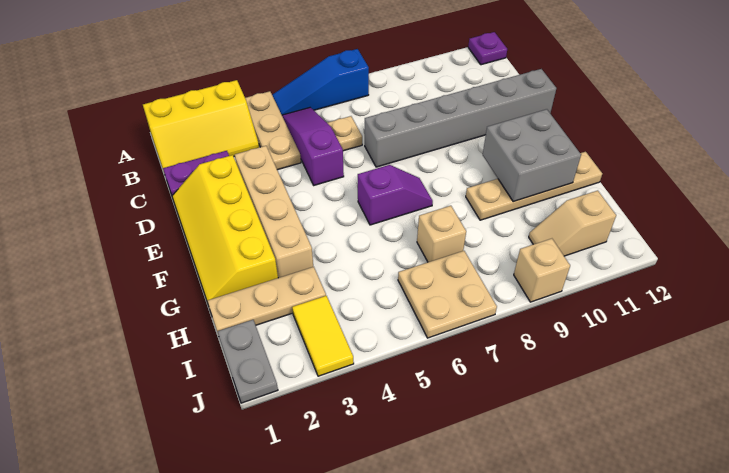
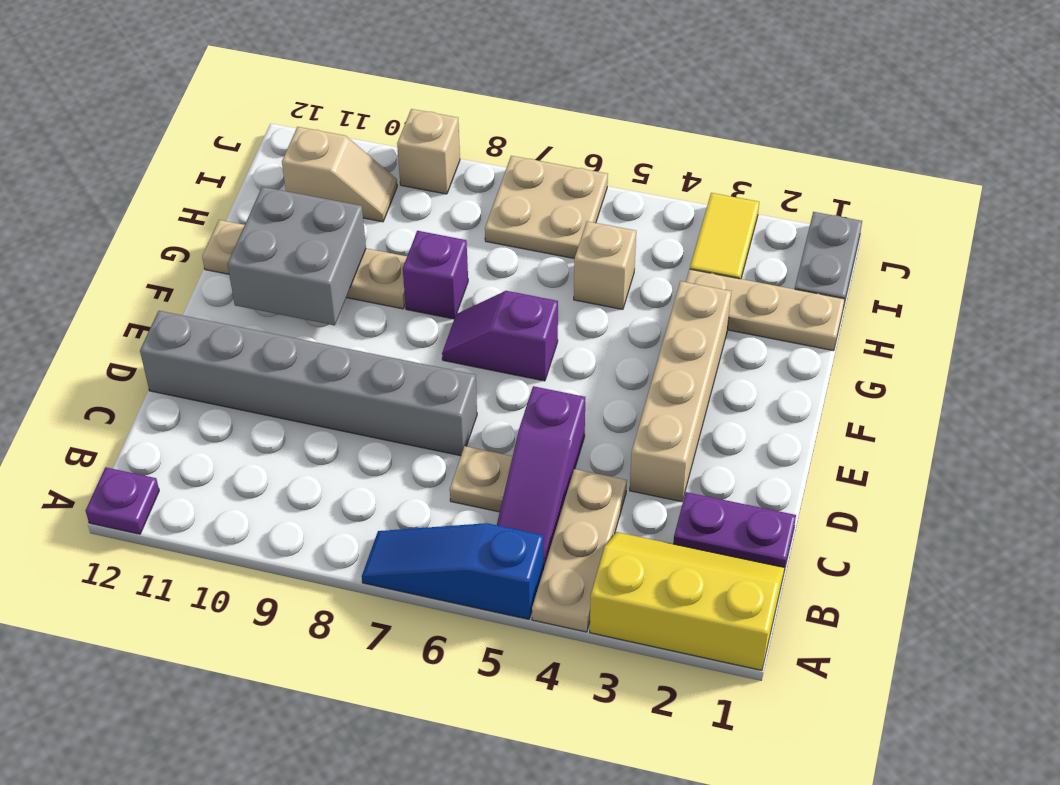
blue 1x3 slope [272,49,369,115] -> blue 1x3 slope turned to [362,523,543,619]
yellow 2x4 slope [172,155,278,303] -> none
none -> purple 1x1 brick [403,231,468,319]
tan 1x1 brick [417,206,466,262] -> tan 1x1 brick moved to [574,221,636,309]

